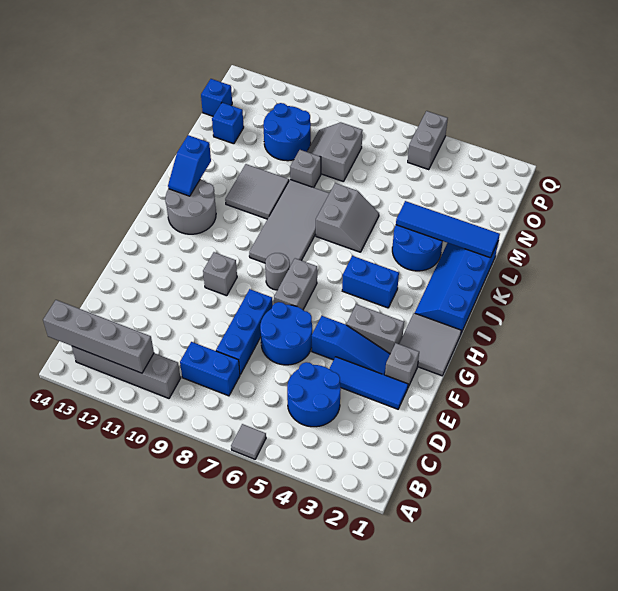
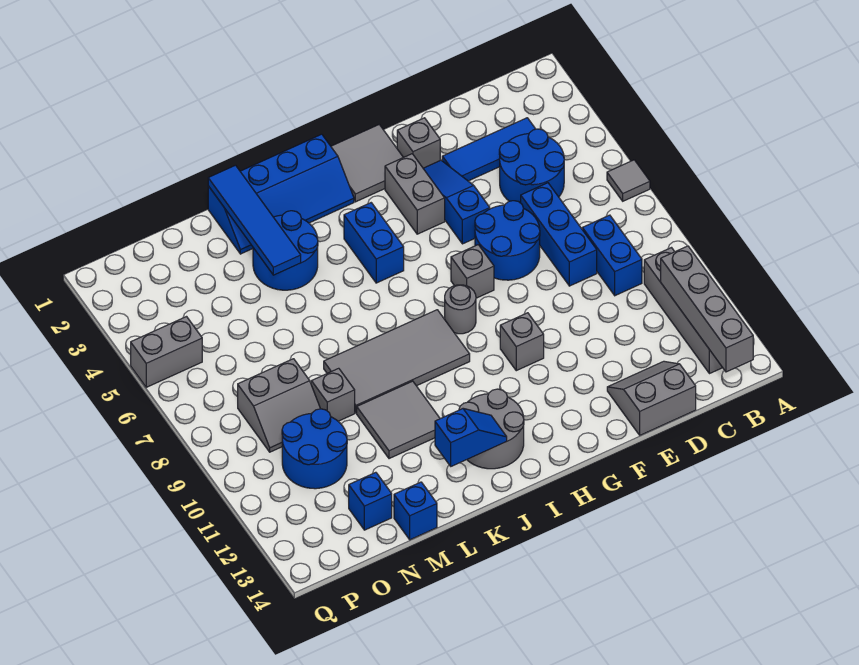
blue 1x3 brick [216,289,273,374] -> blue 1x3 brick turned to [521,183,597,286]
blue 1x3 tile [329,357,408,409] -> blue 1x3 tile turned to [442,118,535,181]
grey 1x2 brick [274,258,317,309] -> grey 1x1 brick [451,245,494,298]
grey 2x2 slope [316,183,379,252] -> grey 2x2 slope moved to [607,361,696,435]
blue 1x1 brick [201,79,232,116] -> blue 1x1 brick moved to [394,482,437,540]

